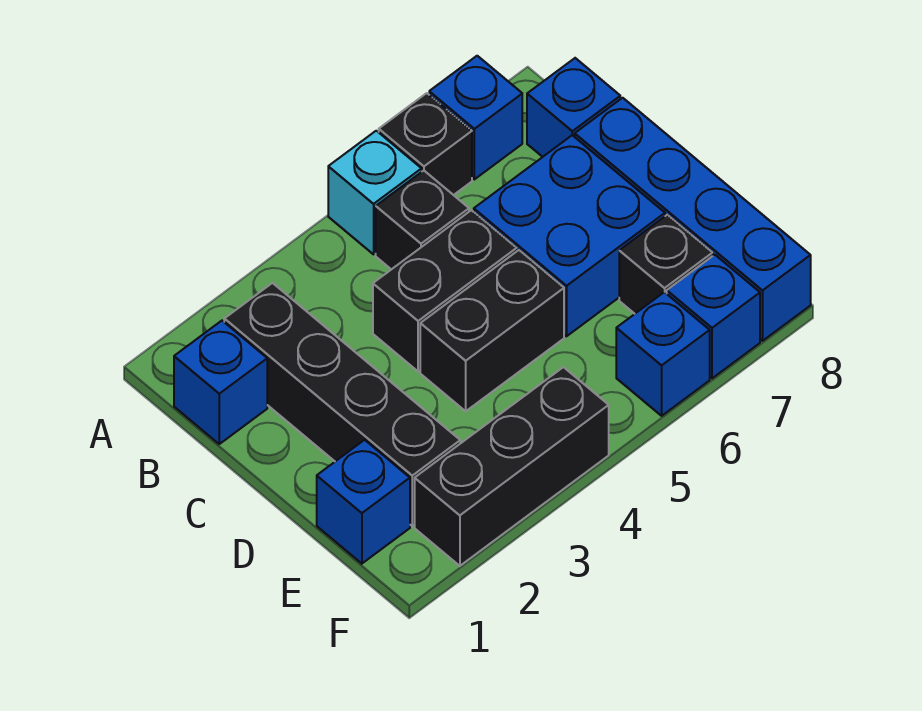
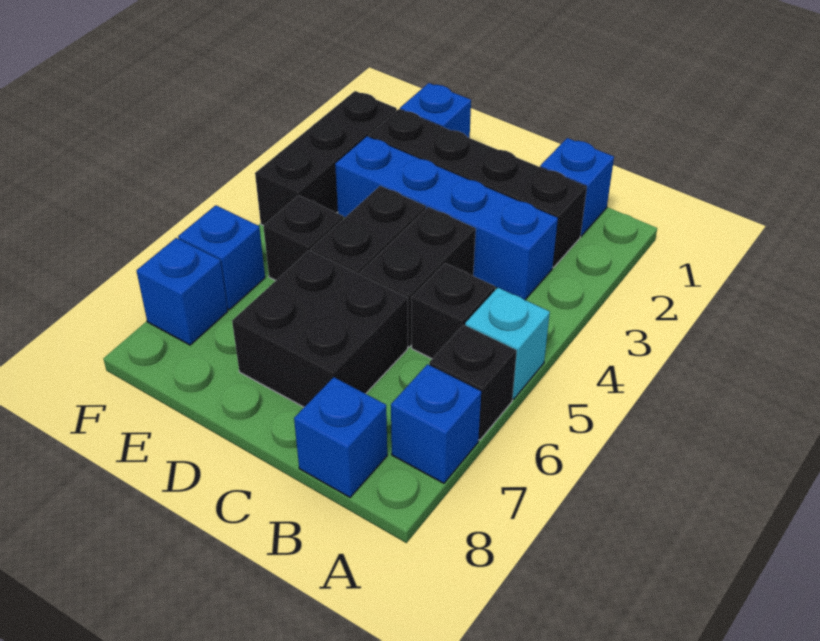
blue 2x2 brick [474,135,665,336] -> black 2x2 brick [232,250,408,407]
blue 1x4 brick [575,98,811,341] -> blue 1x4 brick moved to [335,136,558,300]
black 1x1 brick [619,215,713,314] -> black 1x1 brick moved to [264,195,343,280]

